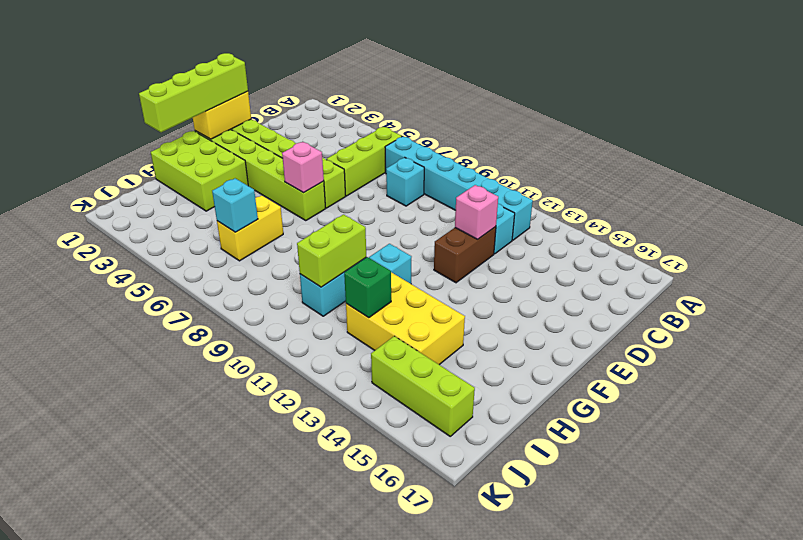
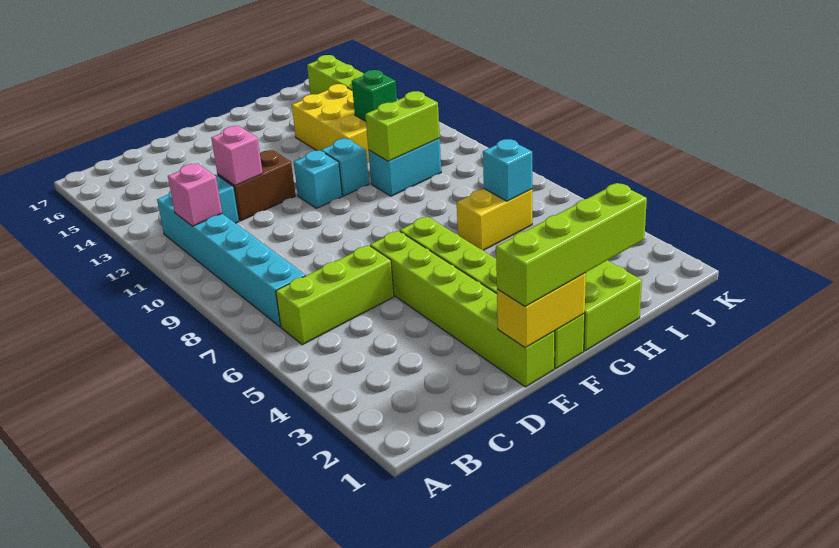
cyan 1x1 brick [386,157,424,206] -> cyan 1x1 brick moved to [294,151,342,208]
pink 1x1 brick [282,142,324,193] -> pink 1x1 brick moved to [168,164,222,226]

